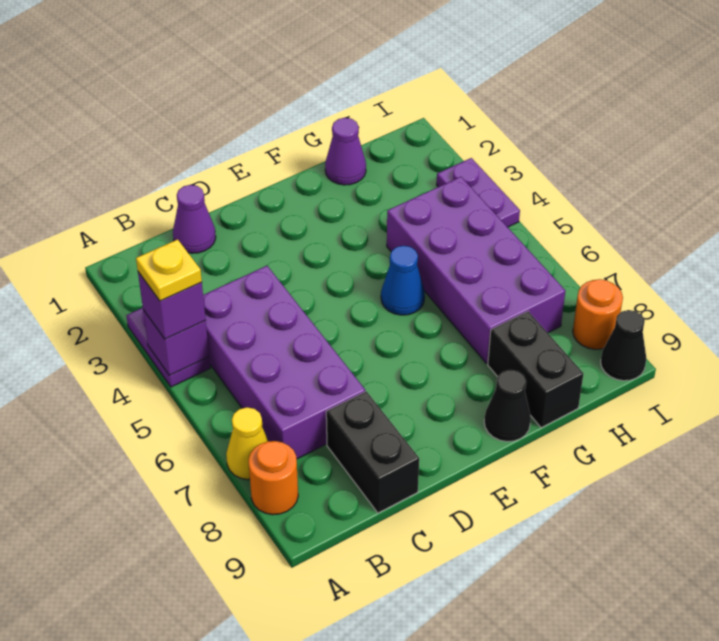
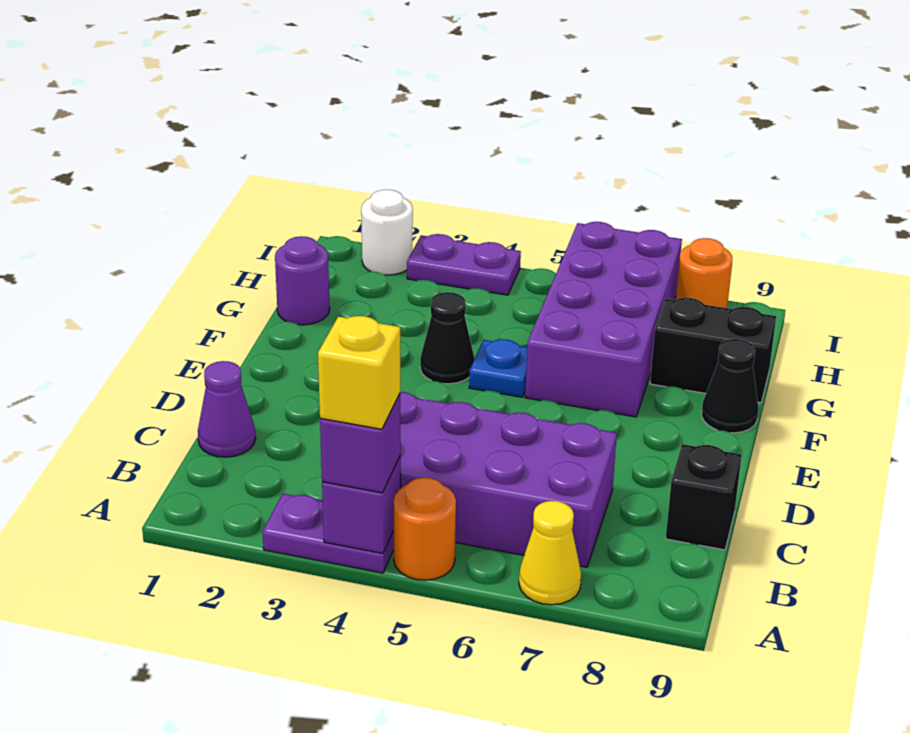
yellow 1x1 plate [136,239,202,301] -> yellow 1x1 brick [318,316,400,429]
orange 1x1 round brick [249,441,298,515] -> orange 1x1 round brick moved to [393,478,456,580]
black 1x2 brick [326,391,419,513] -> black 1x1 brick [666,444,742,550]
blue 1x1 cone [381,246,425,315] -> blue 1x1 plate [469,339,527,397]
purple 1x1 cone [325,118,366,185] -> purple 1x1 round brick [275,236,330,325]
purple 2x4 brick [387,177,565,363] -> purple 2x4 brick turned to [525,222,682,417]
none -> white 1x1 round brick [361,190,413,275]
black 1x1 cone [601,310,646,381] -> black 1x1 cone moved to [420,292,474,384]

